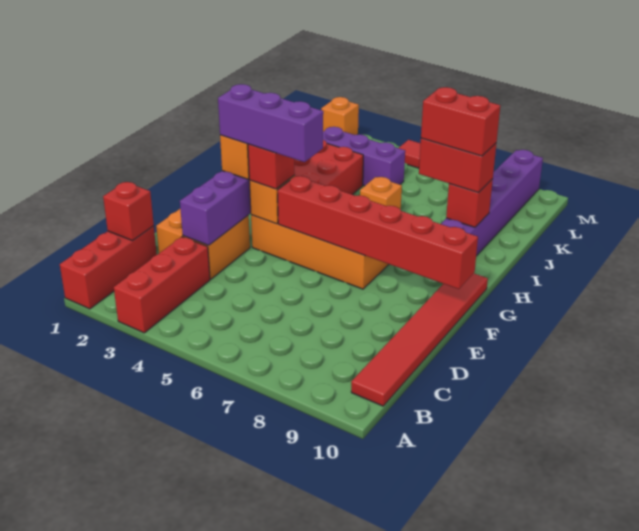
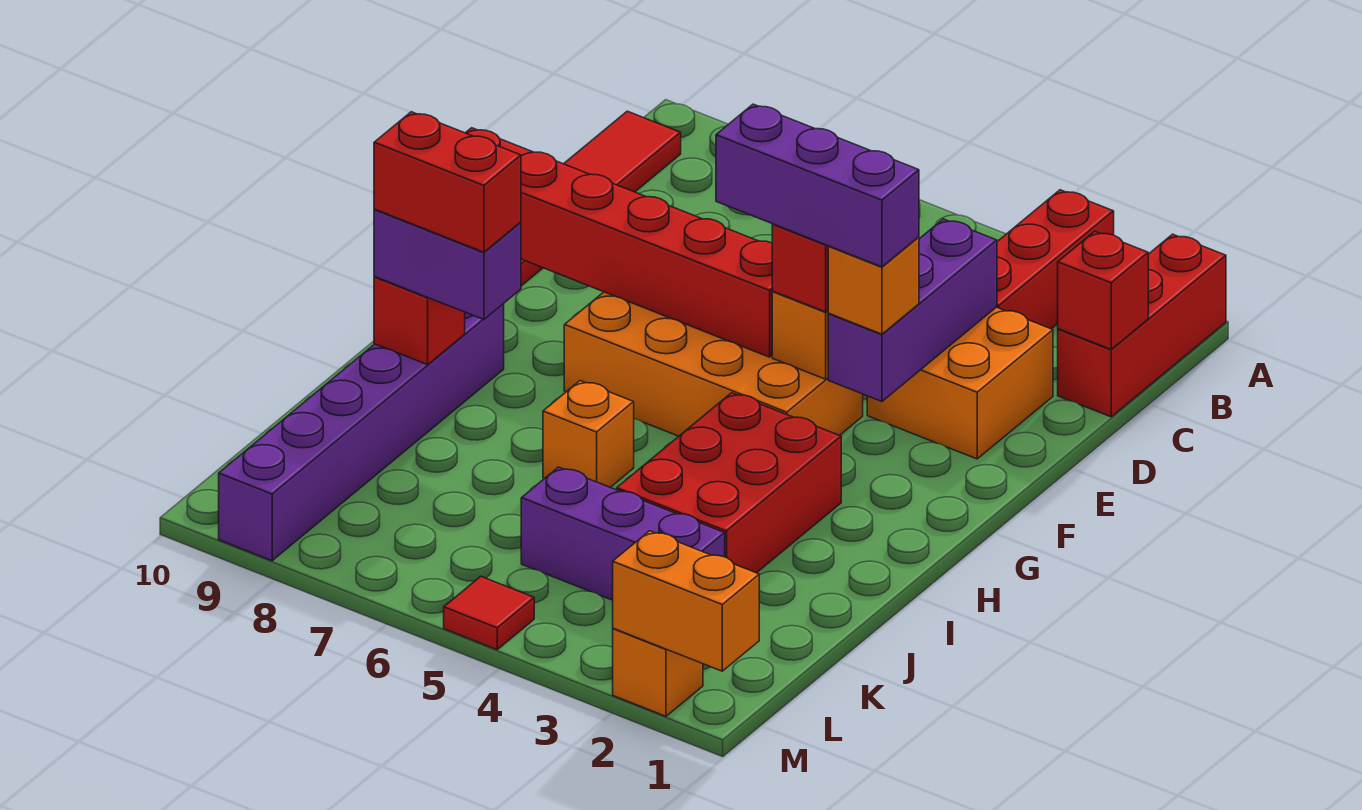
red 1x2 brick [419,138,496,193] -> purple 1x2 brick [374,209,521,320]
none -> orange 1x2 brick [613,531,759,671]

